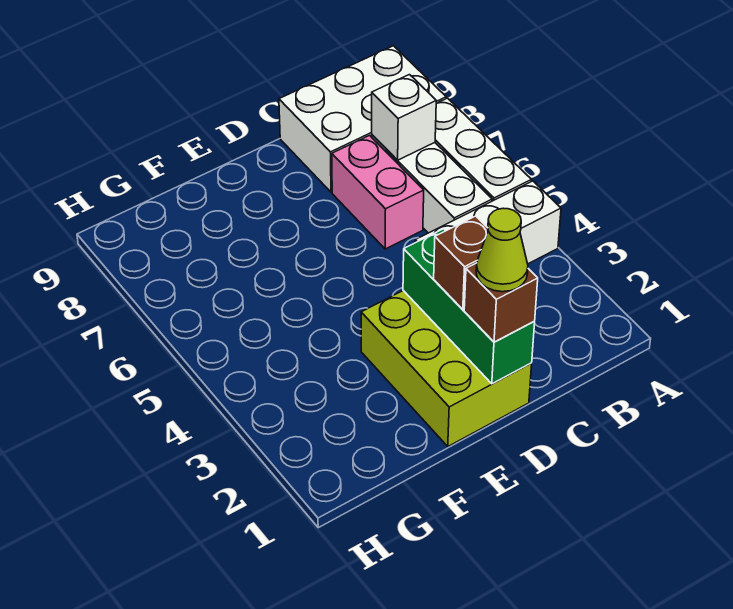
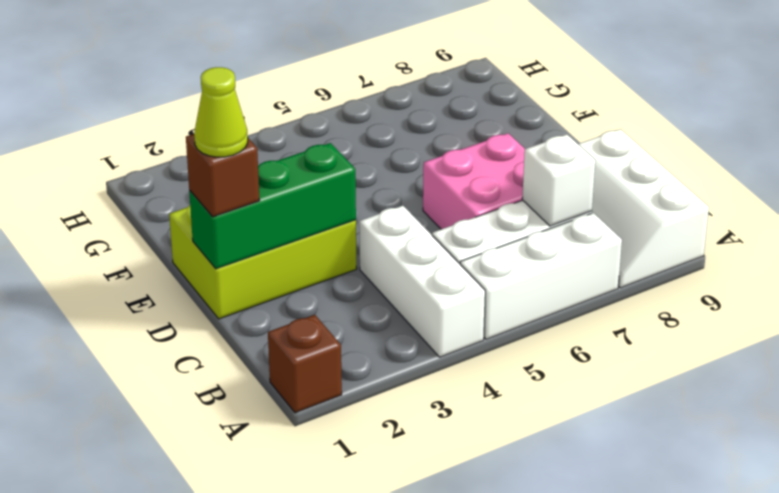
white 2x3 brick [279,46,446,192] -> white 2x3 slope [579,129,709,288]
pink 1x2 brick [332,135,424,249] -> pink 2x2 brick [423,133,525,229]
brown 1x1 brick [434,216,488,309] -> brown 1x1 brick moved to [268,315,342,413]

